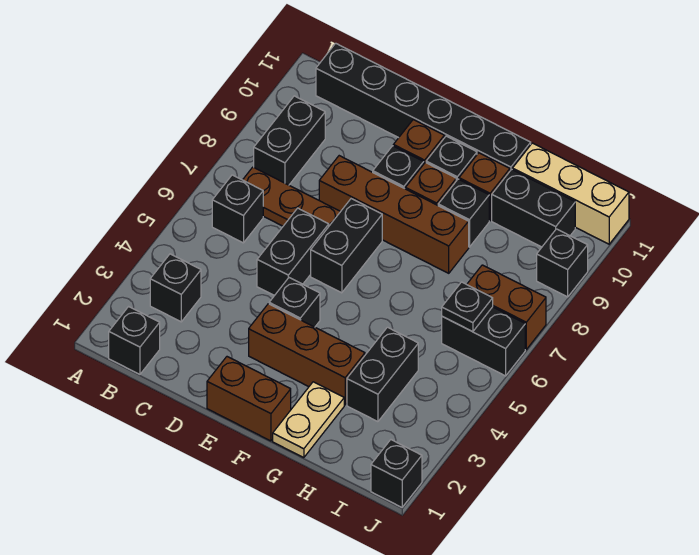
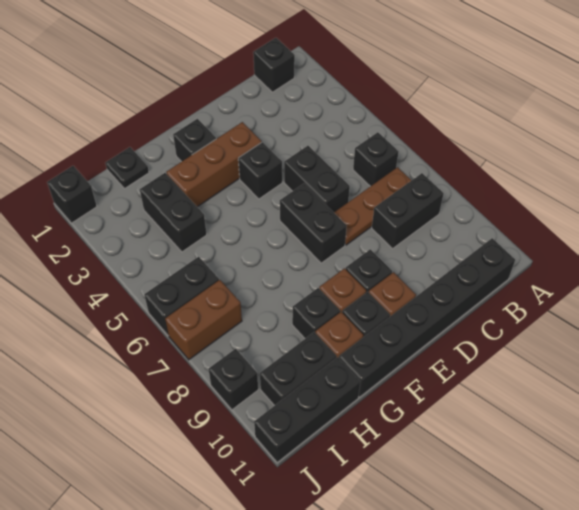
black 1x1 brick [150,254,201,322] -> black 1x1 brick moved to [173,119,216,162]
black 1x2 brick [254,96,325,185] -> black 1x2 brick turned to [372,173,444,249]
brown 1x4 brick [319,156,469,273] -> none
brown 1x2 brick [207,357,291,441] -> none
tan 1x2 plate [273,382,344,458] -> none
tan 1x3 brick [512,143,629,244] -> black 1x3 brick [254,357,360,462]
black 1x1 plate [442,282,493,332] -> black 1x1 plate moved to [106,147,149,189]

